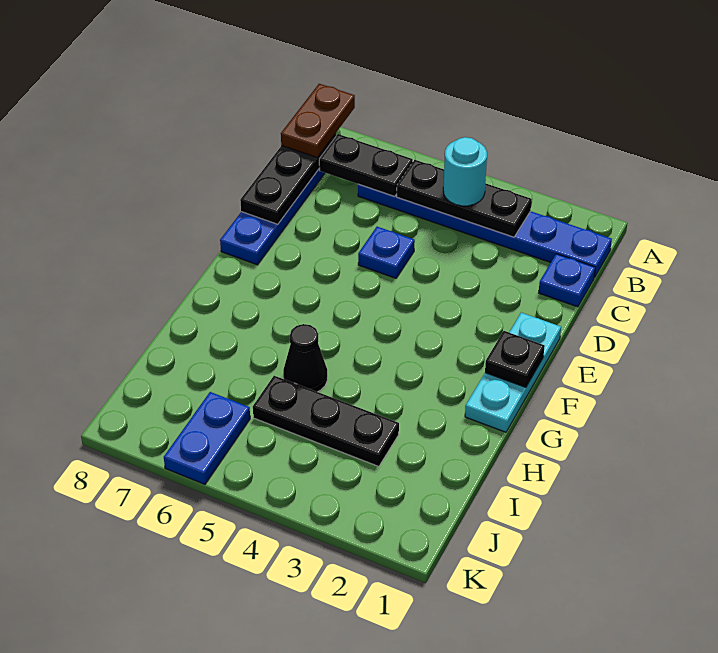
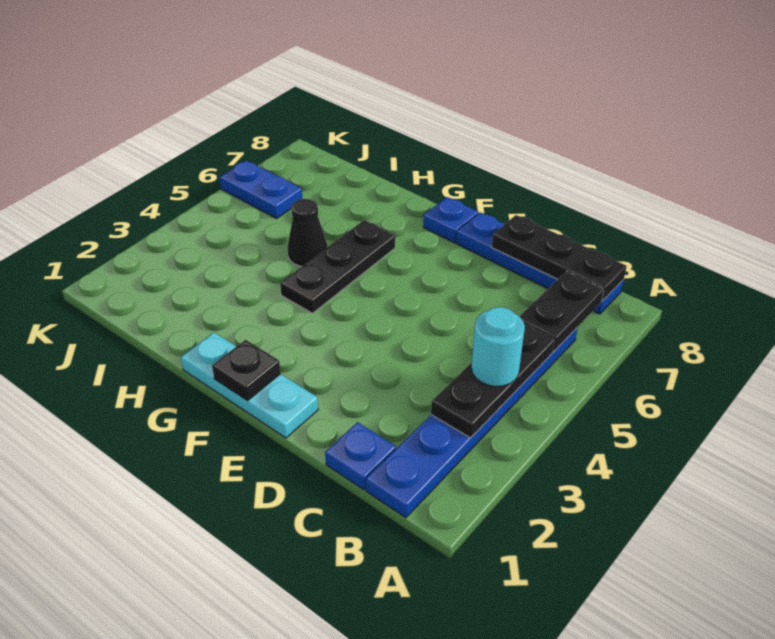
brown 1x2 plate [281,84,355,158] -> none
blue 1x1 plate [358,227,415,278] -> blue 1x1 plate moved to [423,197,478,243]
black 1x3 plate [253,376,399,466] -> black 1x3 plate moved to [280,220,395,313]

